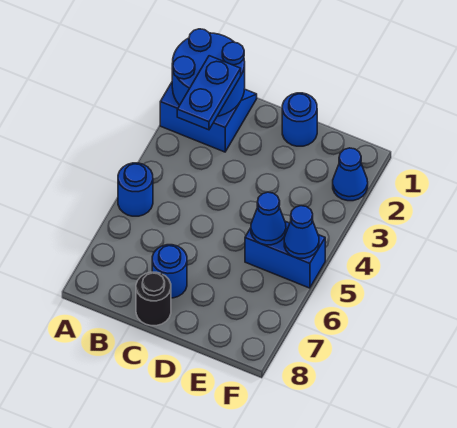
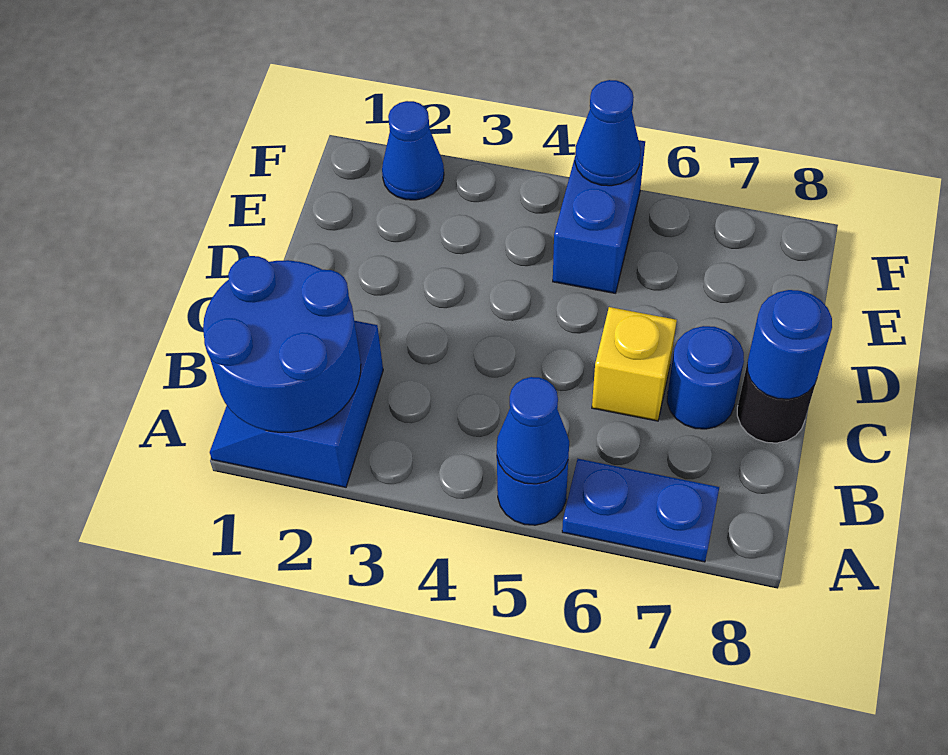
blue 1x2 plate [177,56,241,130] -> blue 1x2 plate moved to [562,459,719,562]
none -> yellow 1x1 brick [592,307,677,421]
blue 1x1 round brick [282,93,317,146] -> blue 1x1 round brick moved to [747,290,832,399]
blue 1x1 cone [251,192,286,245] -> blue 1x1 cone moved to [497,377,569,484]

